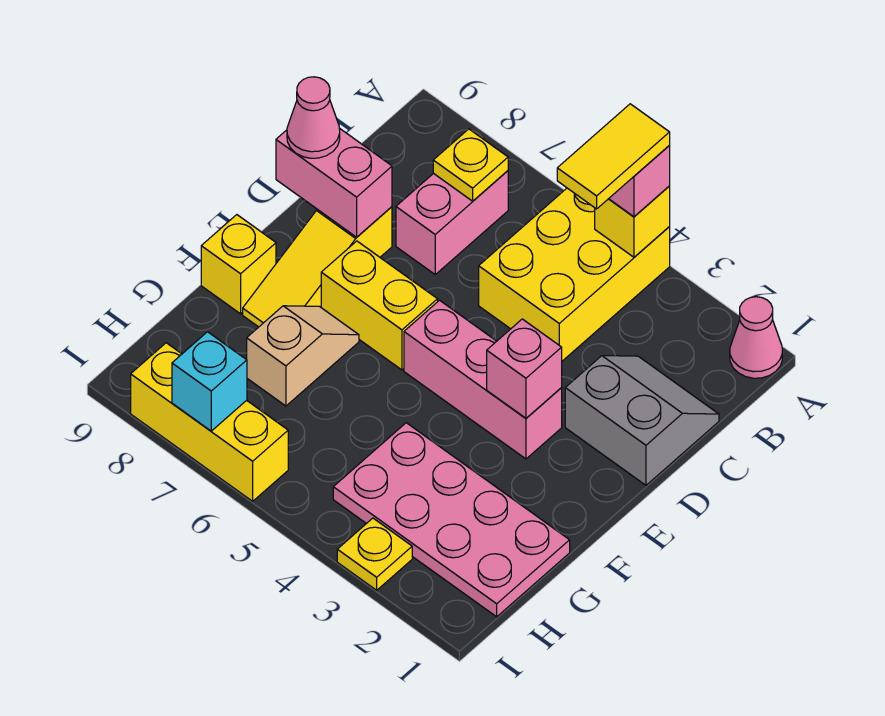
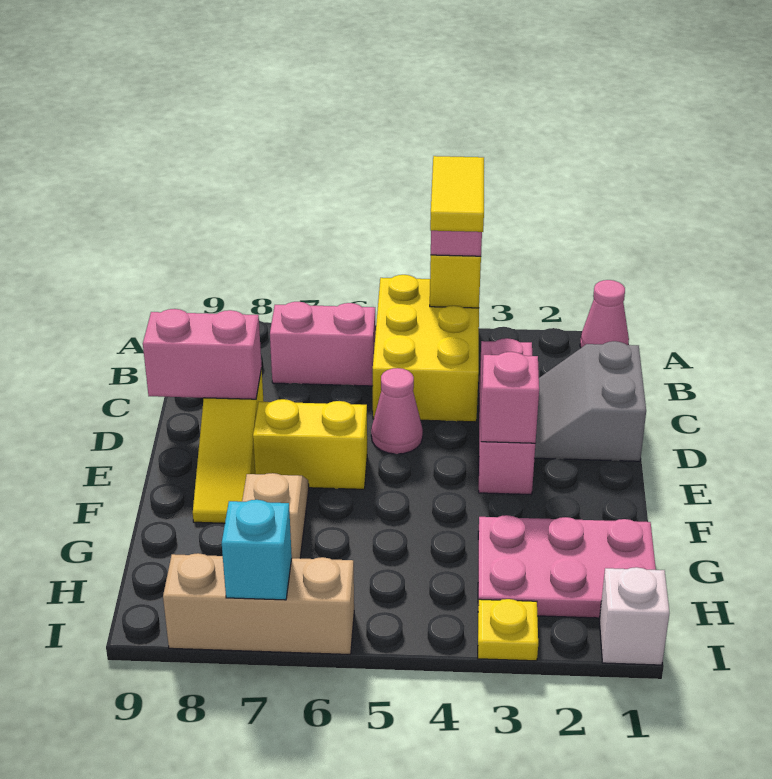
pink 1x2 brick [396,171,508,274] -> pink 1x2 brick turned to [270,302,375,386]
yellow 1x1 plate [433,129,508,201] -> none
grey 2x2 slope [565,356,719,485] -> grey 2x2 slope turned to [535,341,646,461]
pink 1x1 cone [287,77,340,158] -> pink 1x1 cone moved to [371,368,423,454]
pink 1x3 brick [404,300,562,459] -> pink 1x3 brick turned to [479,338,535,495]
yellow 1x1 brick [201,215,276,314] -> none
pink 2x4 plate [333,423,570,617] -> pink 2x3 plate [478,515,656,618]
none -> white 1x1 brick [599,567,670,665]
yellow 1x3 brick [131,343,288,501] -> tan 1x3 brick [163,553,354,654]

